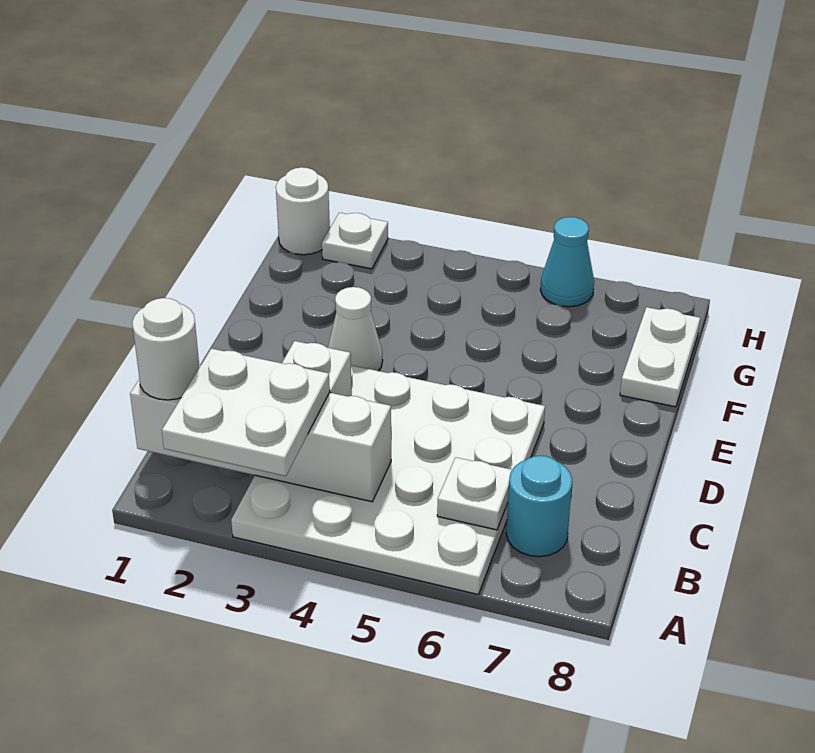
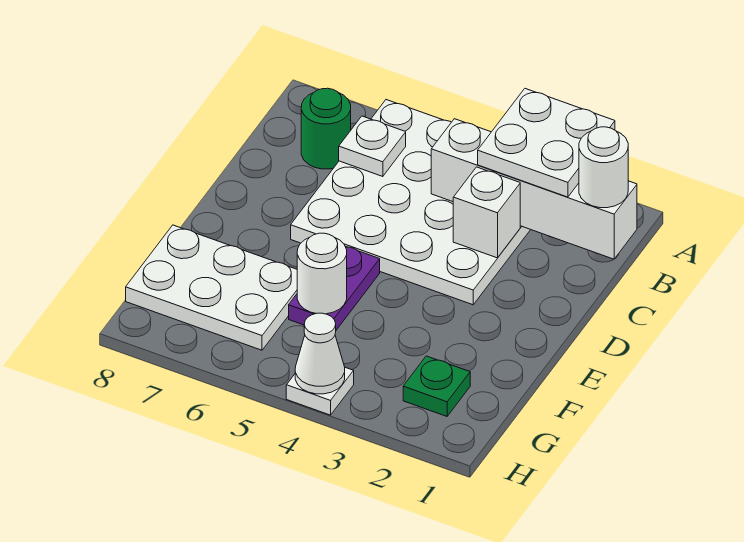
cyan 1x1 round brick [506,456,572,557] -> green 1x1 round brick [301,88,351,169]
white 1x1 cone [328,287,383,371] -> white 1x1 cone moved to [295,313,345,394]
none -> purple 1x2 plate [289,247,380,330]
white 1x2 plate [620,307,700,407] -> white 2x3 plate [126,225,297,350]
none -> green 1x1 plate [403,356,470,416]
white 1x1 round brick [276,167,330,255] -> white 1x1 round brick moved to [297,233,347,314]
white 1x1 plate [322,213,388,269] -> white 1x1 plate moved to [286,367,354,415]
cyan 1x1 cone [540,217,594,307] -> none

